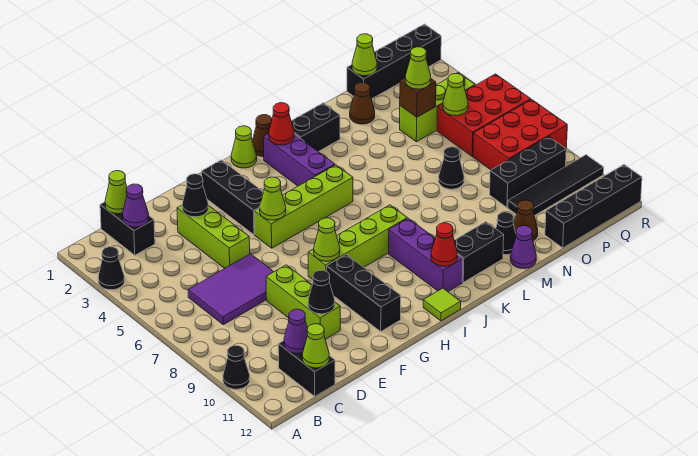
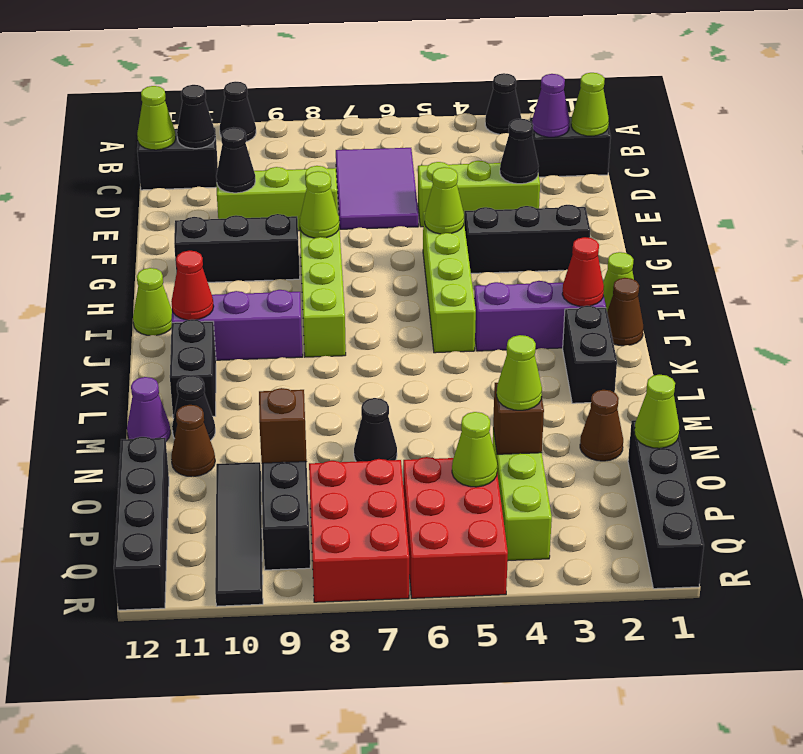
purple 1x1 cone [284,309,308,353] -> black 1x1 cone [177,85,215,149]
lime 1x1 tile [423,288,461,321] -> lime 1x1 cone [133,268,172,335]
none -> brown 1x1 brick [259,388,307,463]

